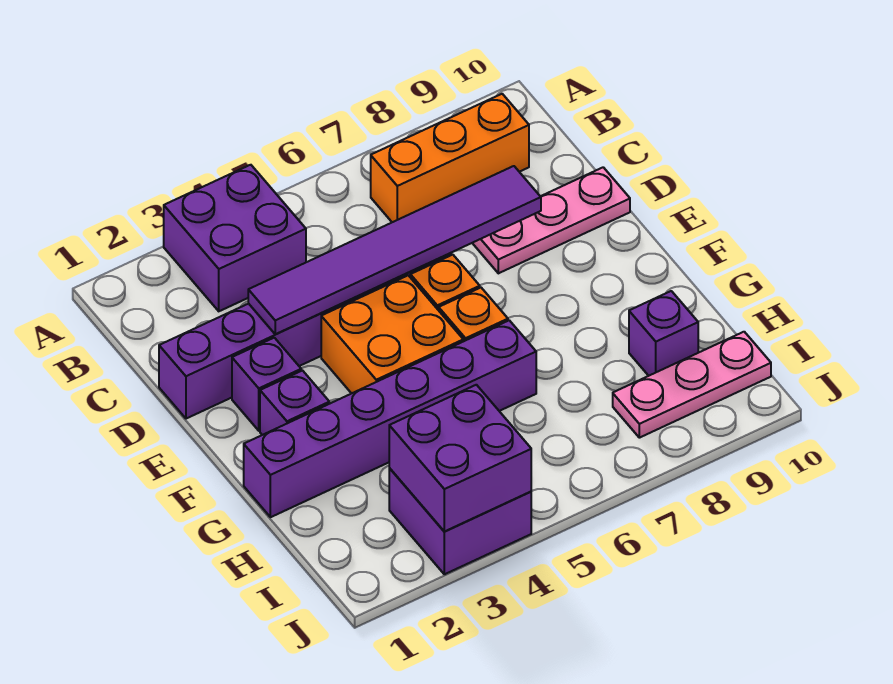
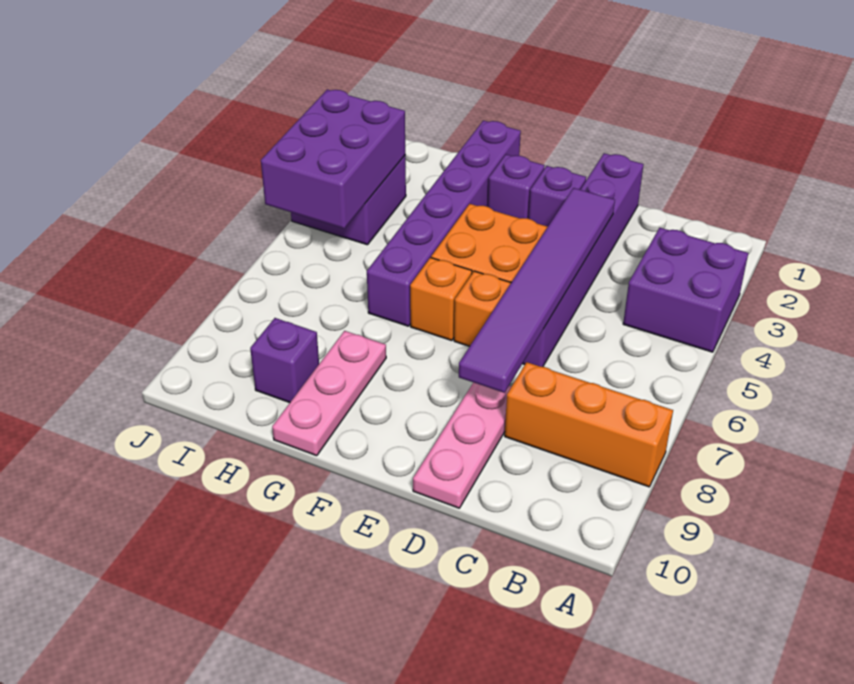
orange 1x3 brick [371,94,529,222] -> orange 1x3 brick turned to [505,362,673,487]
purple 2x2 brick [389,385,531,531] -> purple 2x3 brick [261,89,405,229]
pink 1x3 plate [613,332,771,438] -> pink 1x3 plate moved to [272,331,386,456]

